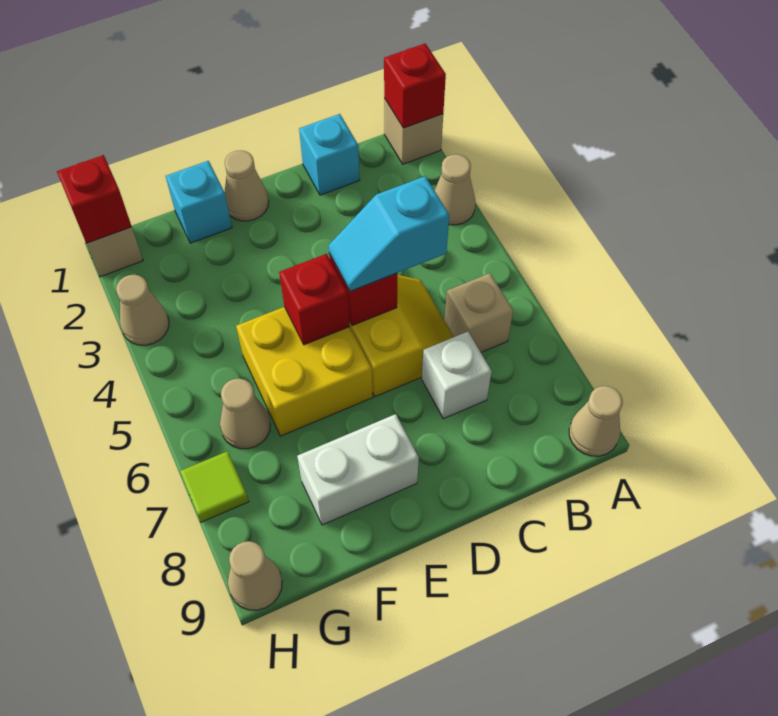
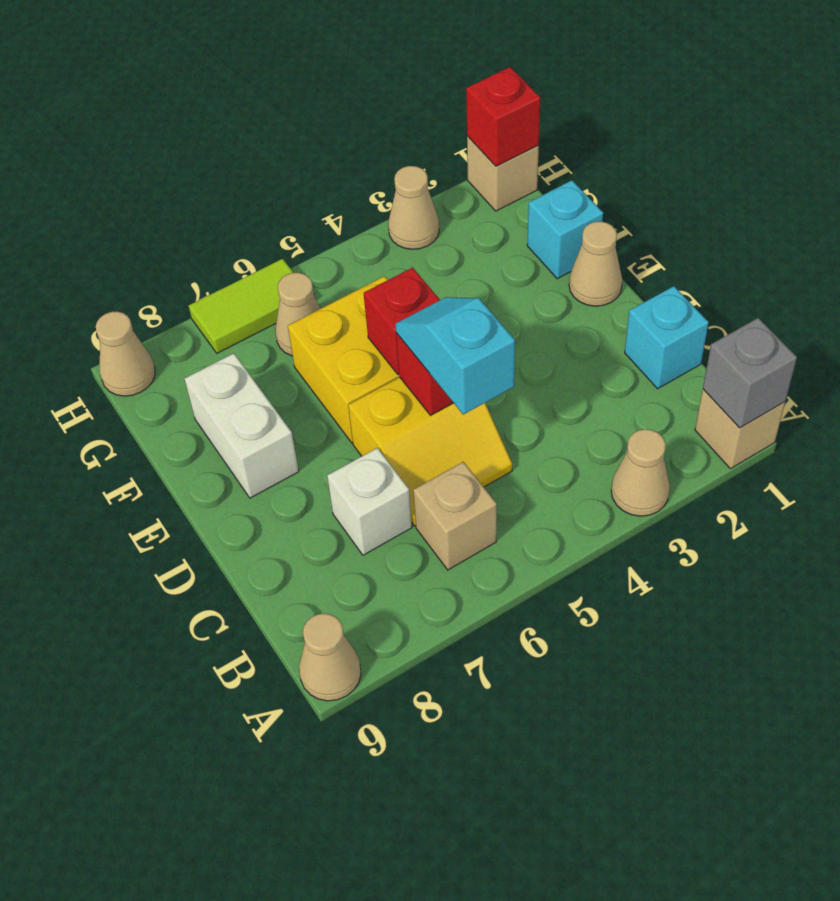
red 1x1 brick [384,44,446,128] -> grey 1x1 brick [703,318,797,428]
lime 1x1 tile [180,451,249,522] -> lime 1x2 tile [189,259,294,353]

